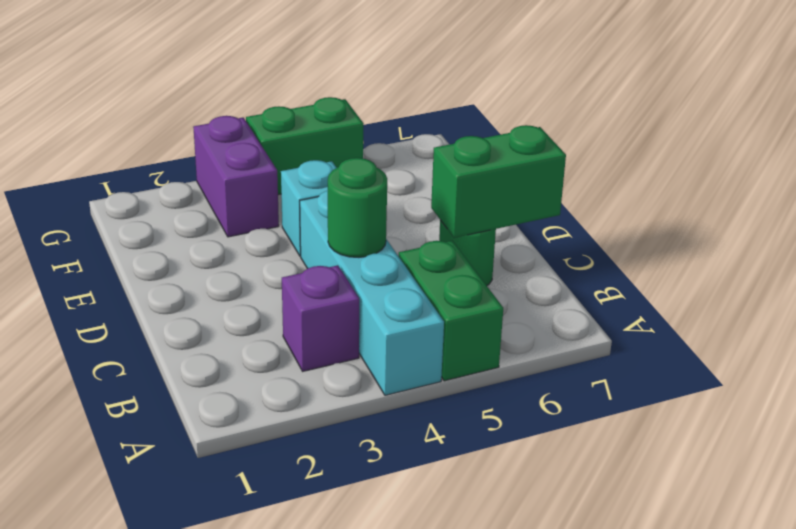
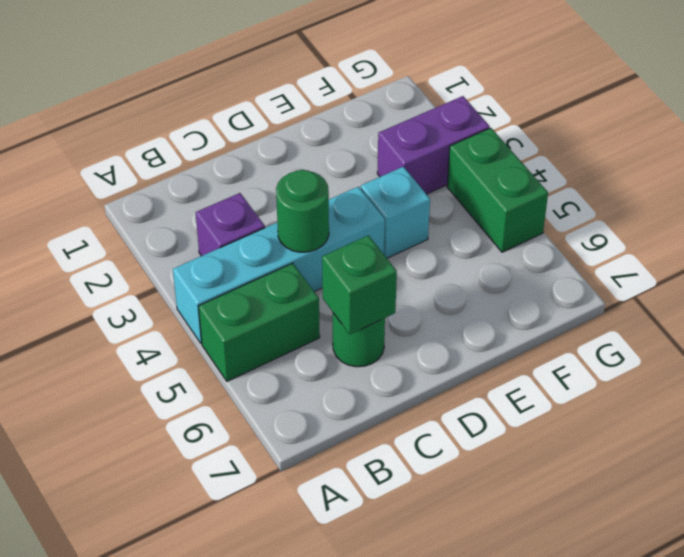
green 1x2 brick [431,125,566,238] -> green 1x1 brick [322,235,397,334]

